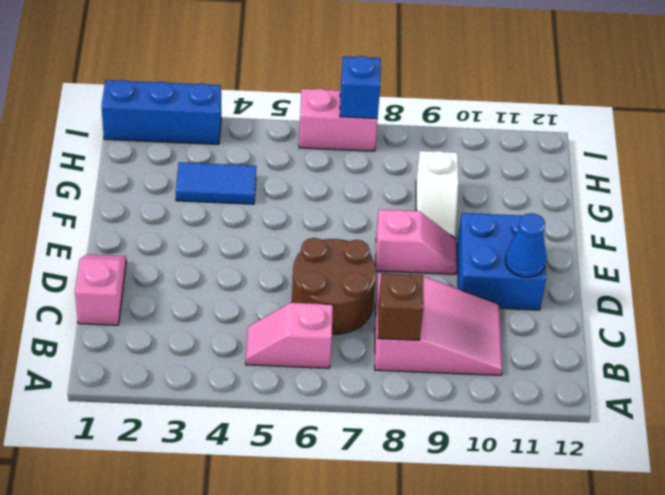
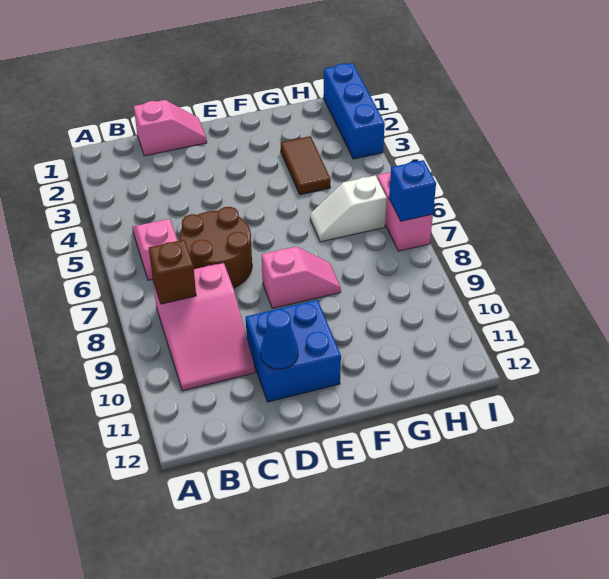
pink 1x2 slope [376,209,457,274] -> pink 1x2 slope turned to [262,247,341,308]
white 1x2 slope [416,151,459,239] -> white 1x2 slope moved to [310,175,387,242]
blue 1x2 tile [176,162,256,204] -> brown 1x2 tile [281,136,331,195]

